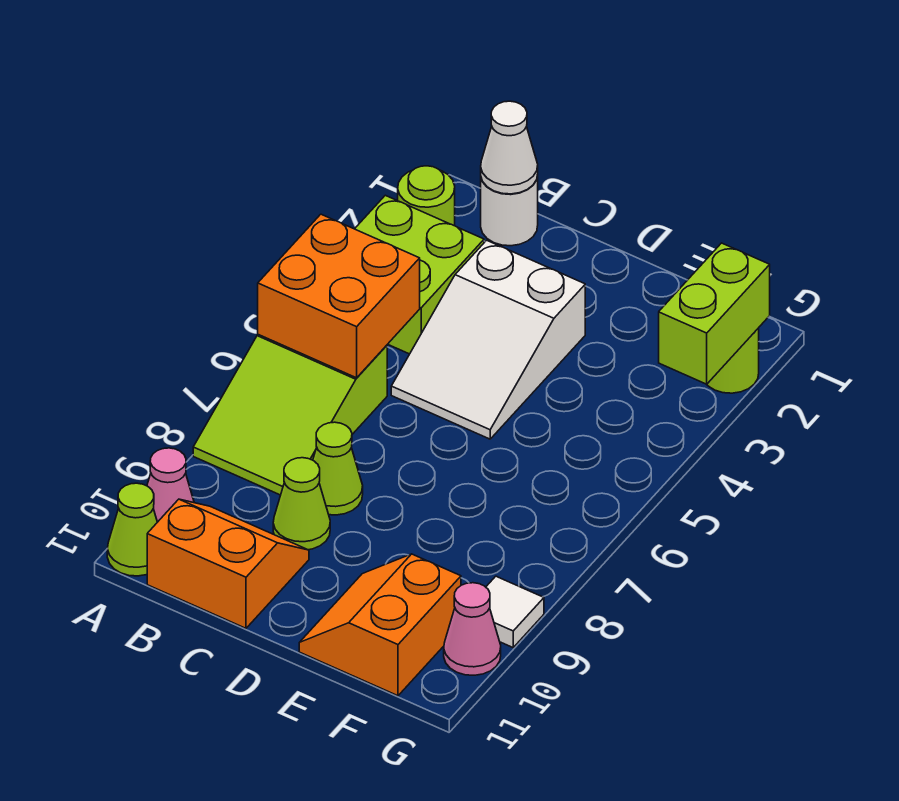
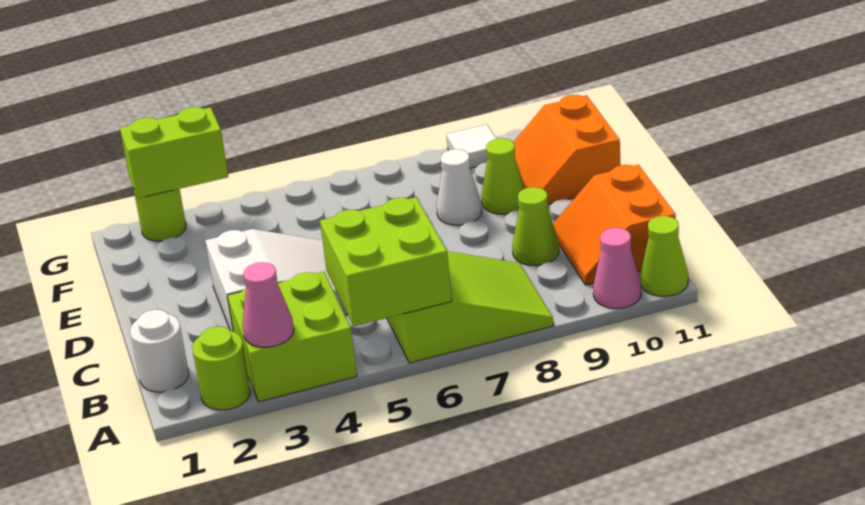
orange 2x2 brick [258,214,420,378] -> lime 2x2 brick [320,197,452,326]
white 1x1 cone [481,101,538,194] -> white 1x1 cone moved to [437,149,482,225]
lime 1x1 cone [313,422,363,515] -> lime 1x1 cone moved to [481,138,525,214]
orange 2x2 slope [299,554,461,696] -> orange 2x2 slope turned to [513,95,621,204]
pink 1x1 cone [444,583,501,675] -> pink 1x1 cone moved to [242,262,294,347]

